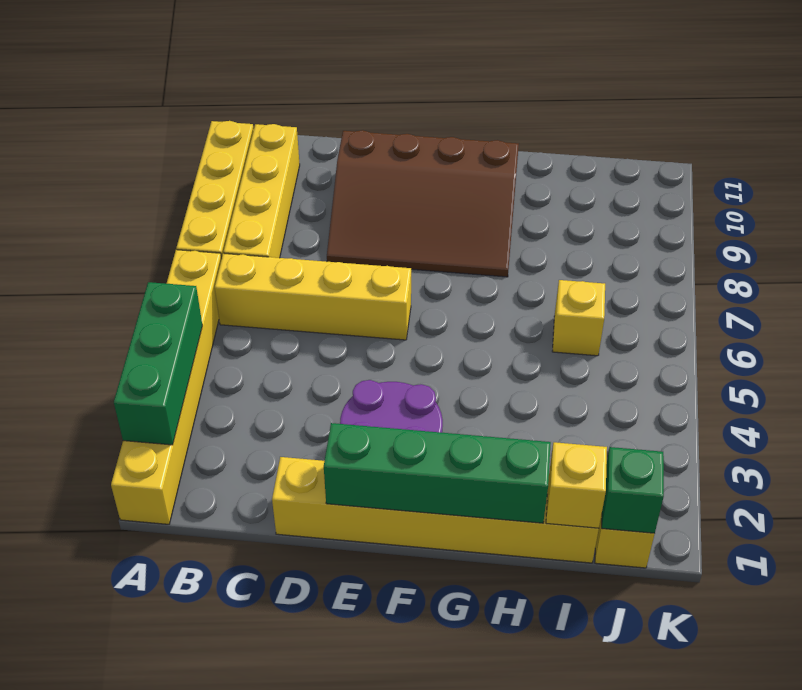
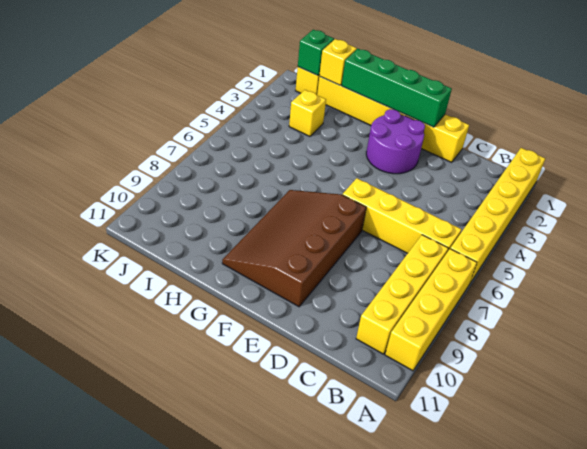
green 1x3 brick [114,282,202,445] -> none
brown 3x4 slope [327,130,519,277] -> brown 3x4 slope turned to [222,190,366,307]
yellow 1x1 brick [552,280,605,356] -> yellow 1x1 brick moved to [289,90,326,136]

